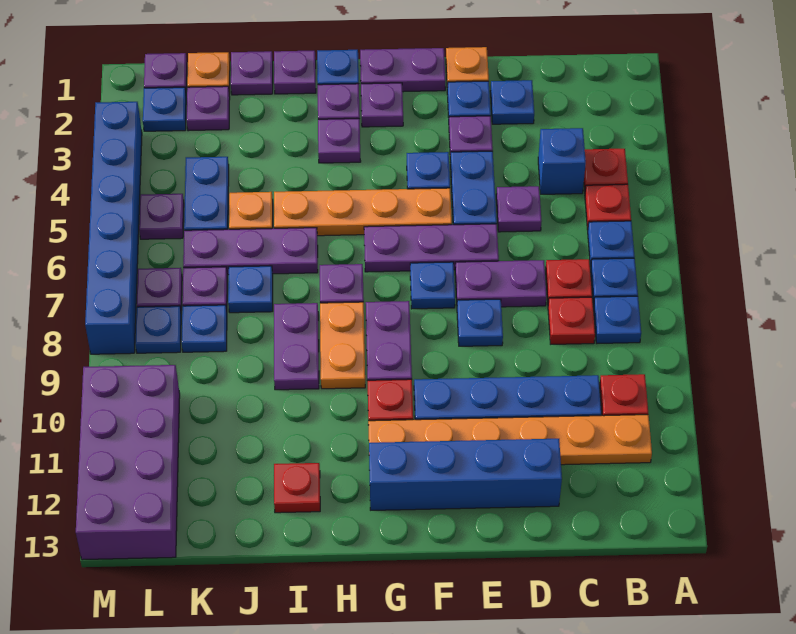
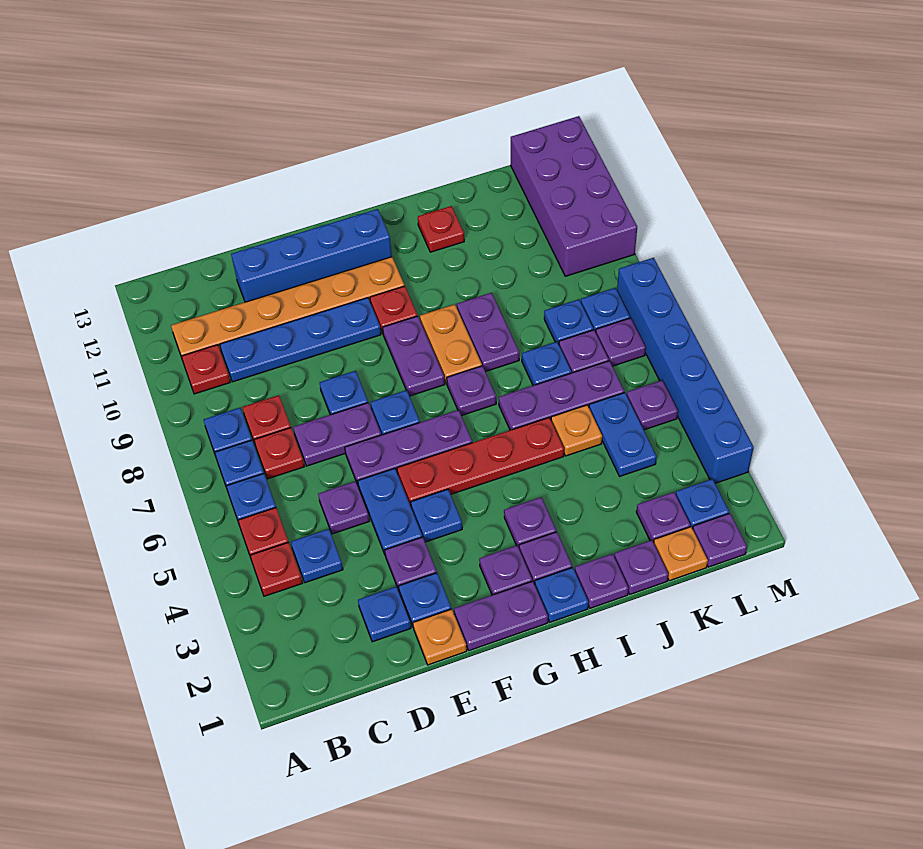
blue 1x1 brick [538,128,586,194] -> blue 1x1 plate [291,529,343,583]
orange 1x4 plate [274,188,452,236] -> red 1x4 plate [397,418,564,506]

